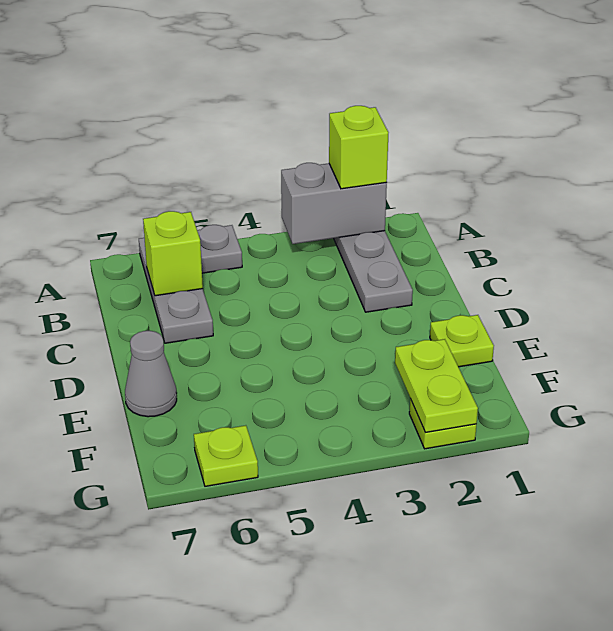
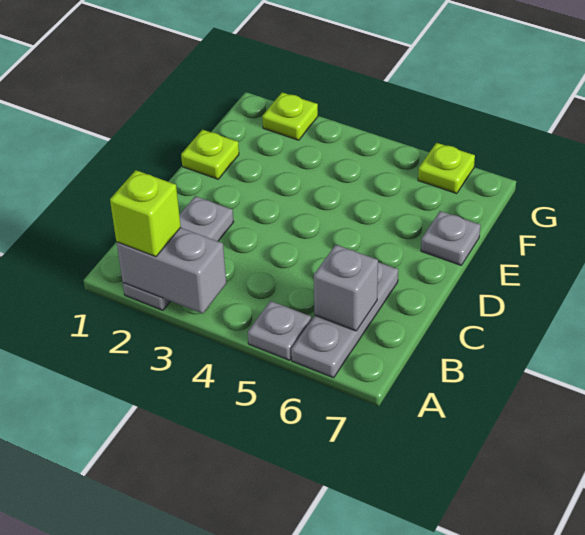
lime 1x1 brick [143,211,203,296] -> grey 1x1 brick [314,245,378,331]
grey 1x1 cone [125,331,177,417] -> grey 1x1 plate [421,211,480,265]
lime 1x2 plate [395,339,478,432] -> none

